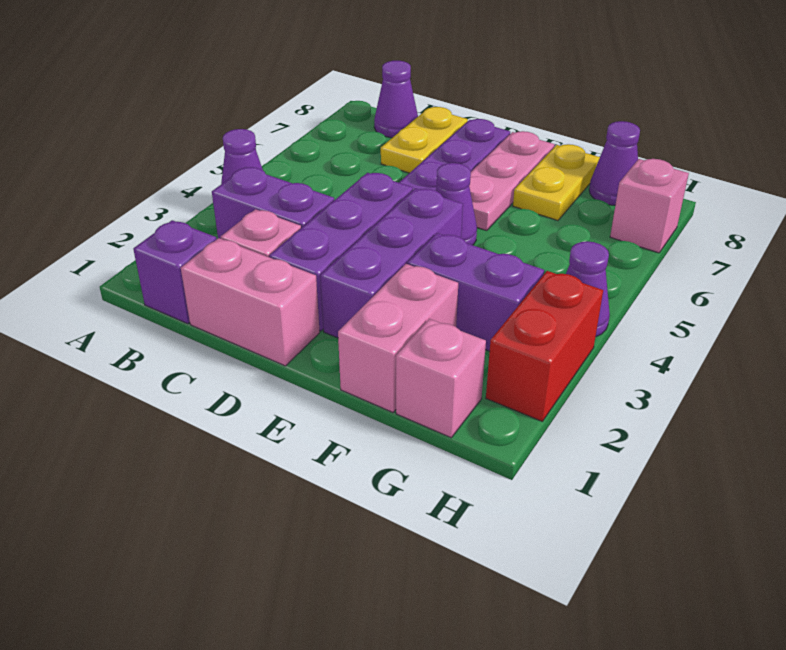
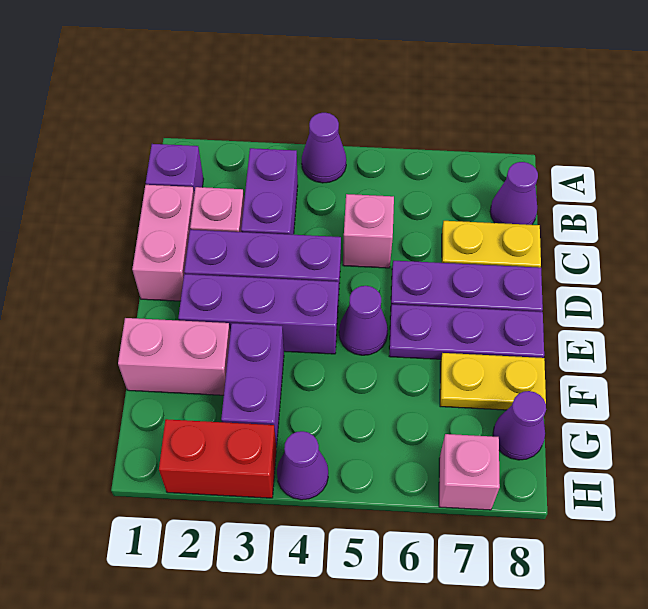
pink 1x3 plate [469,131,555,231] -> purple 1x3 plate [389,304,544,359]
pink 1x1 brick [396,319,486,438] -> pink 1x1 brick moved to [343,194,394,268]

